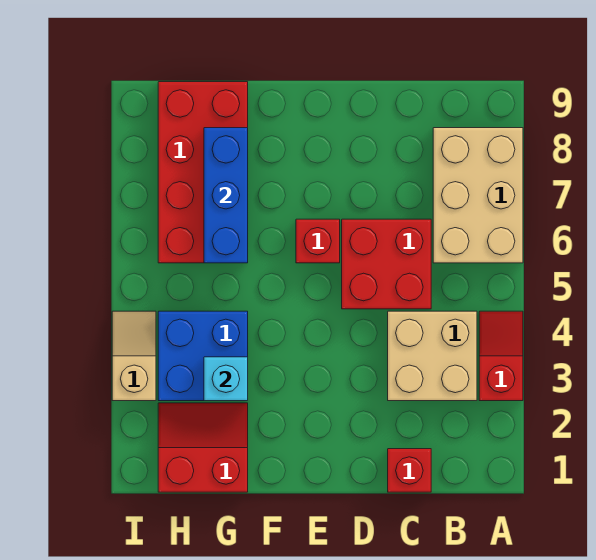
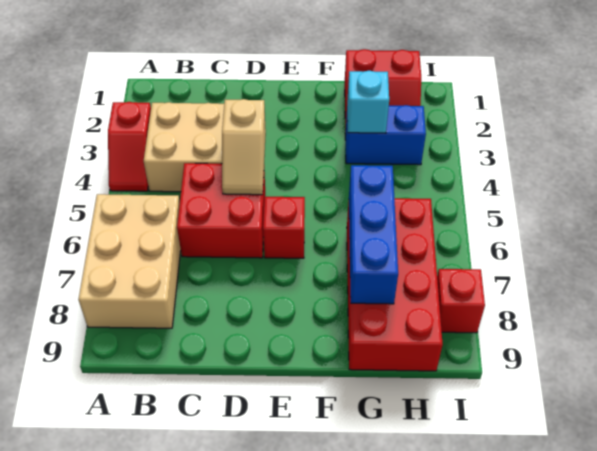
red 1x1 brick [388,449,431,492] -> red 1x1 brick moved to [437,269,485,333]
blue 2x2 brick [158,311,248,401] -> blue 1x2 brick [345,105,426,165]
tan 1x2 slope [112,311,156,401] -> tan 1x2 slope moved to [222,99,266,195]

